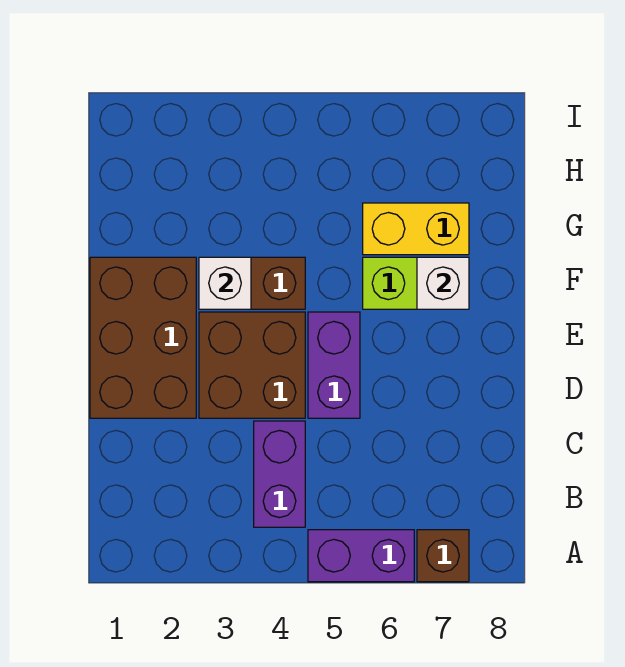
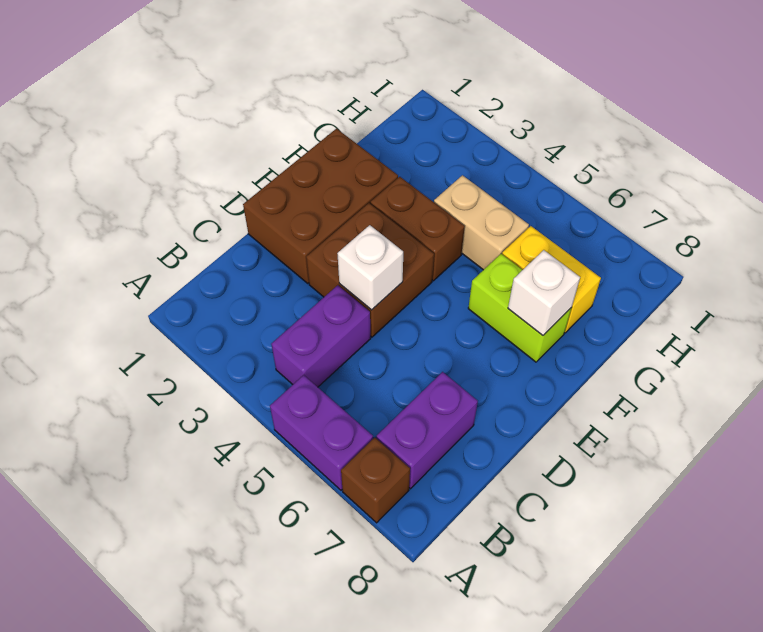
purple 1x2 brick [308,312,360,418] -> purple 1x2 brick moved to [376,372,478,489]
white 1x1 brick [199,257,251,309] -> white 1x1 brick moved to [337,225,403,310]
none -> tan 1x2 brick [434,175,529,270]

